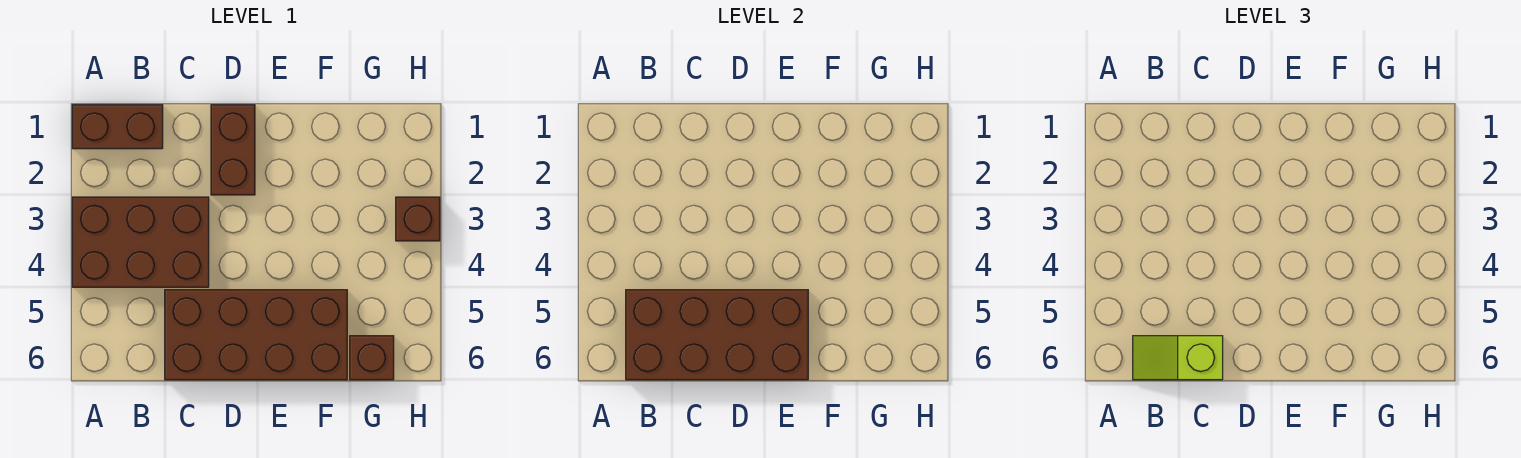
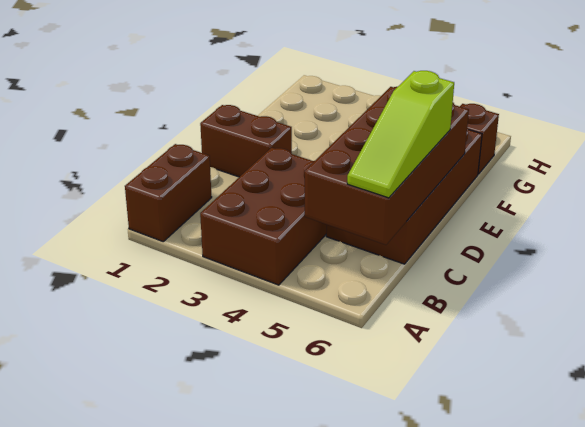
lime 1x2 slope [1133,336,1223,380] -> lime 1x3 slope [347,71,454,198]
brown 1x1 brick [396,197,440,241] -> none

